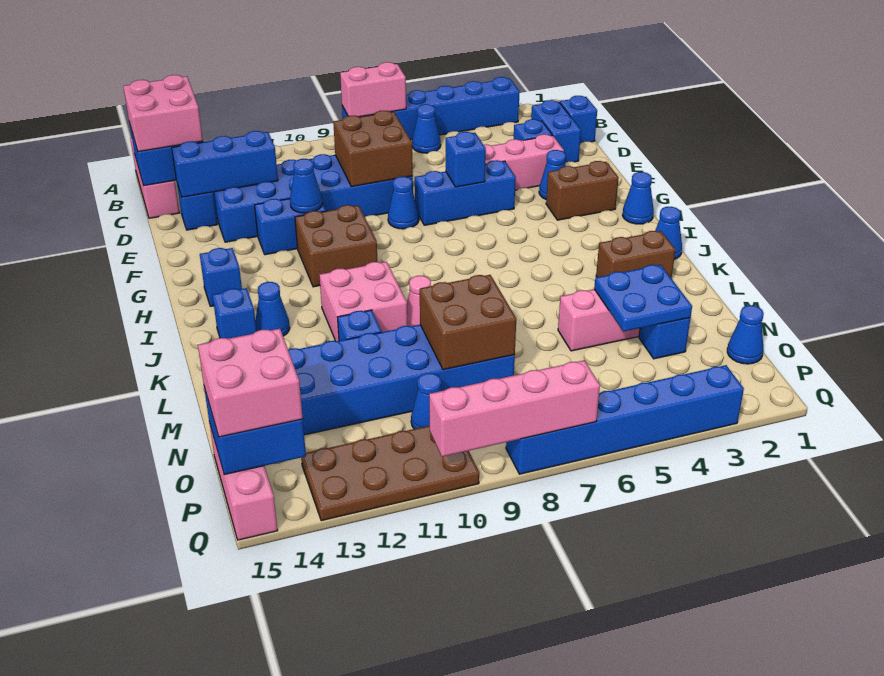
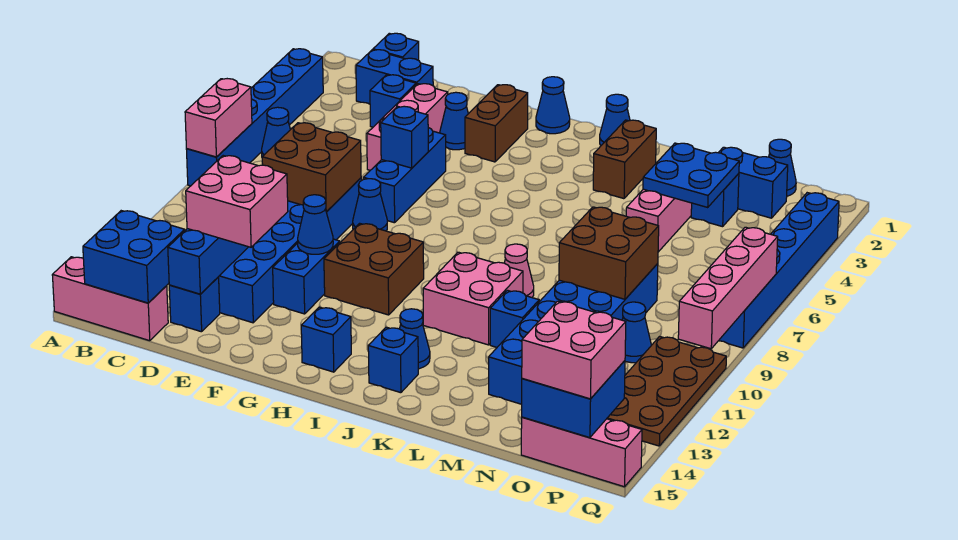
pink 2x2 brick [123,75,203,152] -> pink 2x2 brick moved to [186,156,288,247]
none -> blue 1x2 brick [718,147,788,218]

